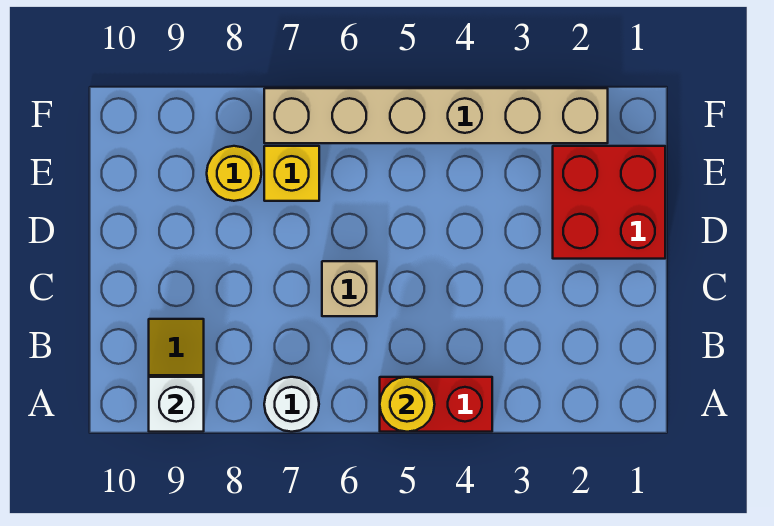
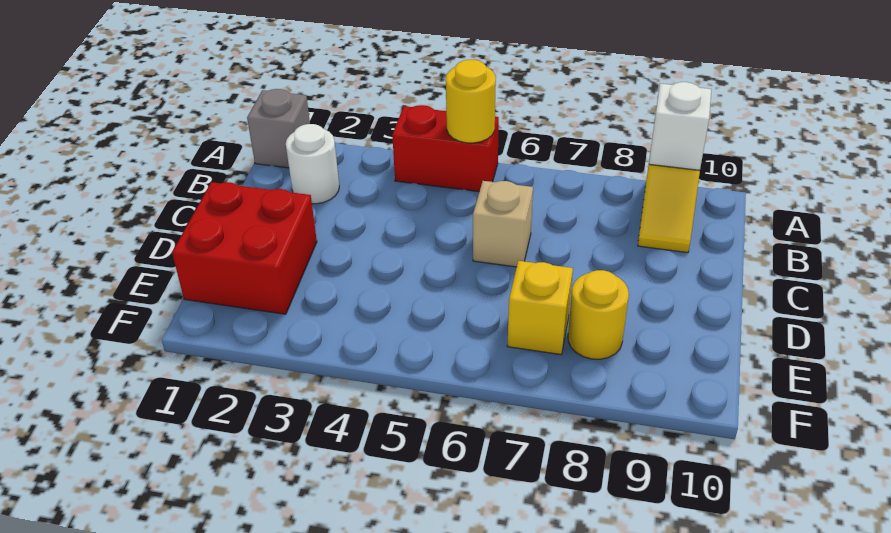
none -> grey 1x1 brick [247,89,310,168]
white 1x1 round brick [264,377,319,432] -> white 1x1 round brick moved to [286,124,339,204]
tan 1x6 brick [264,88,608,143] -> none

